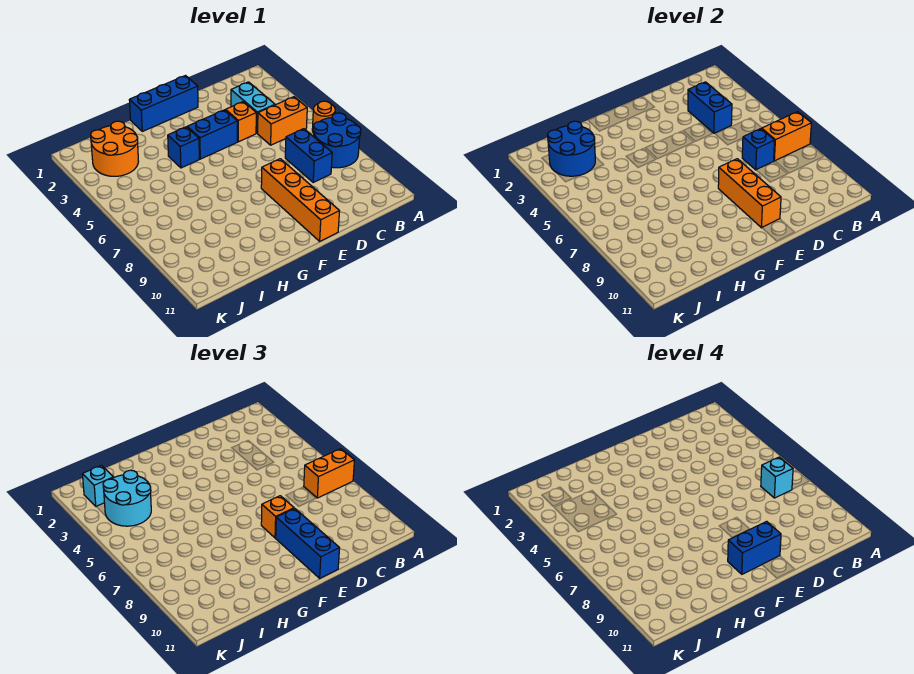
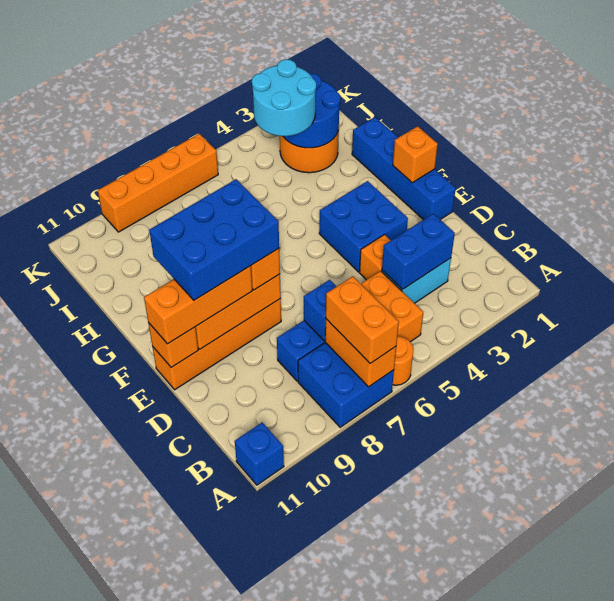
blue 2x2 round brick [313,113,361,168] -> blue 2x2 brick [298,343,394,427]
cyan 1x1 brick [761,457,793,498] -> none
blue 1x3 brick [129,76,198,131] -> blue 1x4 brick [352,117,456,220]
blue 1x2 brick [187,110,238,159] -> blue 2x2 brick [319,181,408,272]
blue 1x3 brick [276,509,340,578] -> orange 1x3 brick [144,266,252,344]
blue 1x2 brick [728,521,781,574] -> blue 2x3 brick [149,179,279,300]
none -> orange 1x1 brick [148,323,198,367]
none -> orange 1x1 brick [393,126,438,183]
blue 1x1 brick [168,127,199,168] -> blue 1x1 brick moved to [235,423,284,485]
cyan 1x1 brick [82,465,114,506] -> none
none -> orange 1x4 brick [98,134,218,232]

